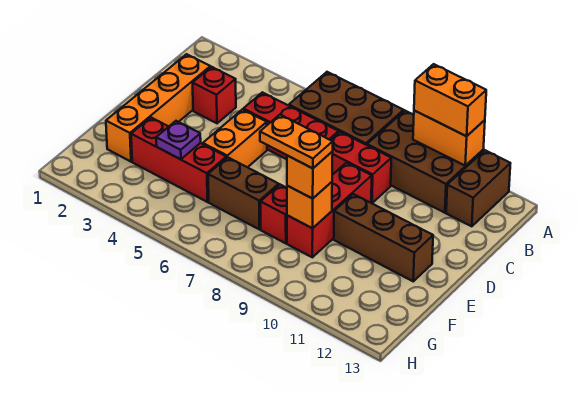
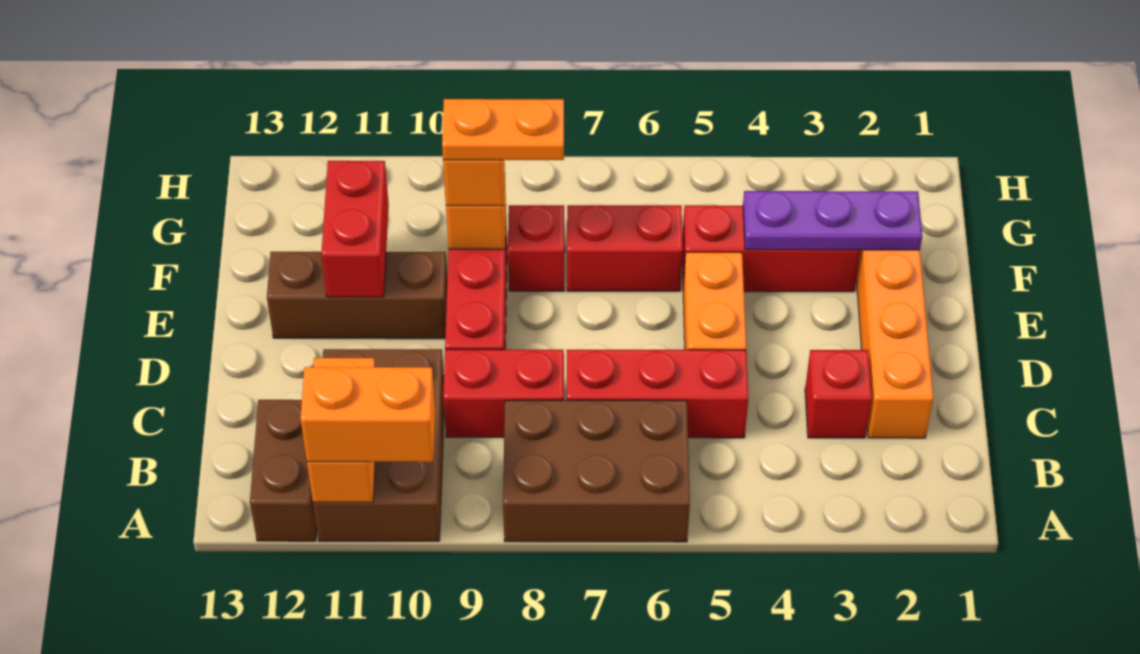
brown 2x3 brick [367,111,483,213] -> brown 2x3 brick turned to [313,349,444,541]
orange 1x2 brick [413,111,485,166] -> orange 1x2 brick turned to [307,358,375,502]
none -> red 1x2 brick [321,161,389,297]
purple 1x1 plate [156,121,201,159] -> purple 1x3 plate [743,191,922,250]
brown 1x2 brick [208,157,279,229] -> red 1x2 brick [567,205,683,291]

